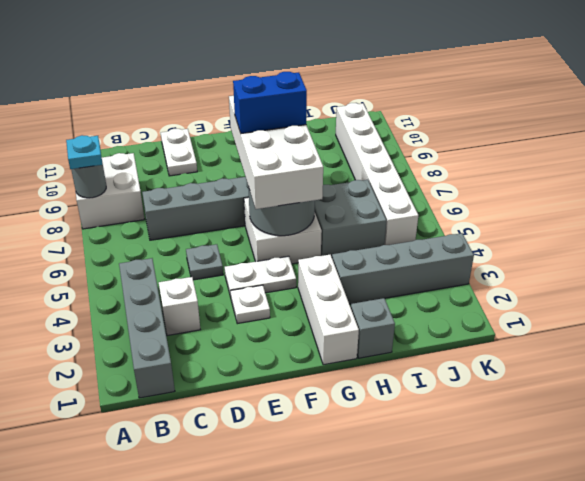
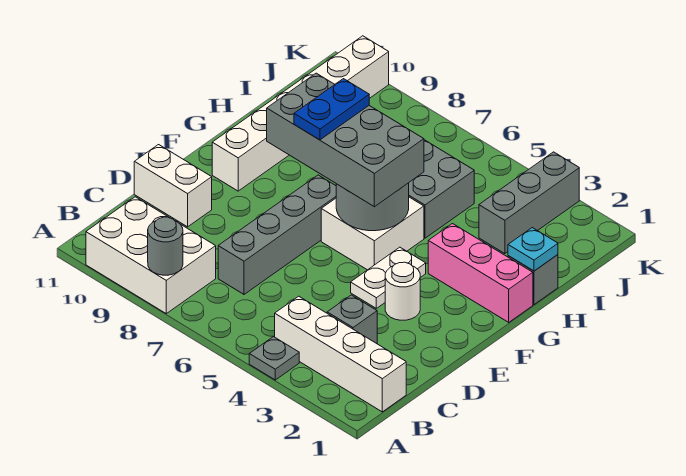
white 2x2 brick [76,153,144,229] -> white 2x3 brick [86,197,216,313]
cyan 1x1 plate [66,135,102,169] -> cyan 1x1 plate moved to [508,228,558,271]
grey 1x4 brick [119,258,175,398] -> white 1x4 brick [275,296,406,412]
white 1x1 brick [159,277,200,336] -> grey 1x1 brick [327,295,377,344]
grey 1x1 plate [186,244,223,280] -> grey 1x1 plate moved to [249,337,299,380]
white 1x2 plate [161,129,197,176] -> white 1x2 brick [134,145,212,227]
white 1x1 plate [231,285,270,324] -> white 1x1 round brick [385,262,420,320]
white 2x4 brick [229,96,323,209] -> grey 2x4 brick [267,73,424,207]
blue 1x2 brick [233,72,307,133] -> blue 1x2 plate [294,79,369,140]
white 1x3 brick [298,255,359,365] -> pink 1x3 brick [428,224,533,322]
grey 1x4 brick [332,233,474,304] -> grey 1x3 brick [479,152,579,254]
white 1x6 brick [336,103,418,245] -> white 1x6 brick turned to [212,36,389,191]

